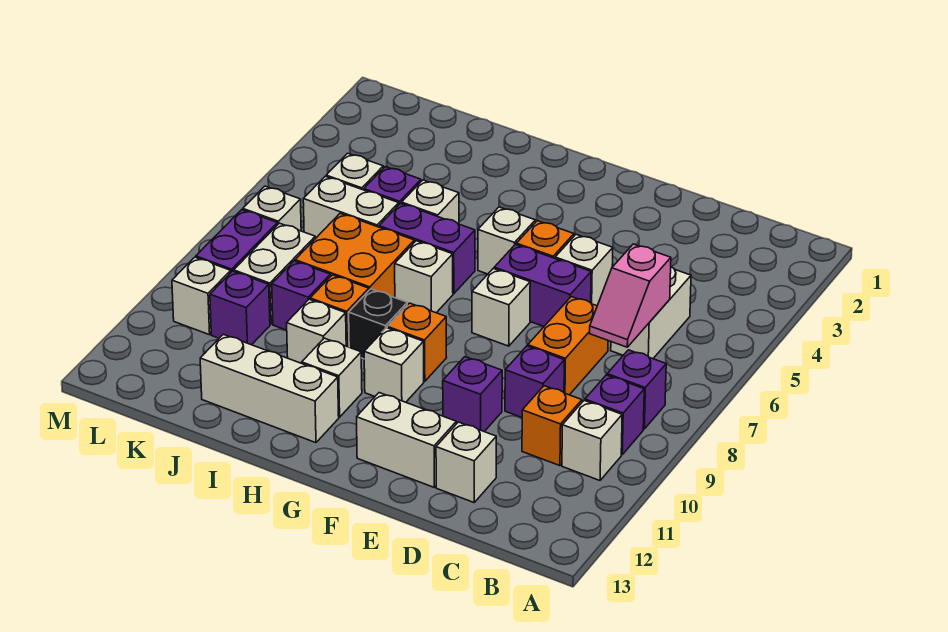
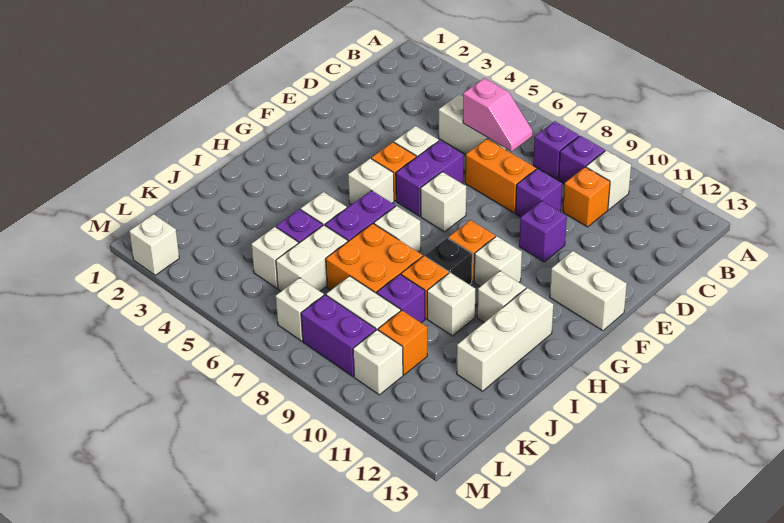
white 1x1 brick [436,422,496,502] -> white 1x1 brick moved to [129,214,179,275]
white 1x2 brick [357,393,456,487] -> white 1x2 brick turned to [550,251,627,331]
purple 1x1 brick [210,271,270,345] -> orange 1x1 brick [378,310,427,375]

